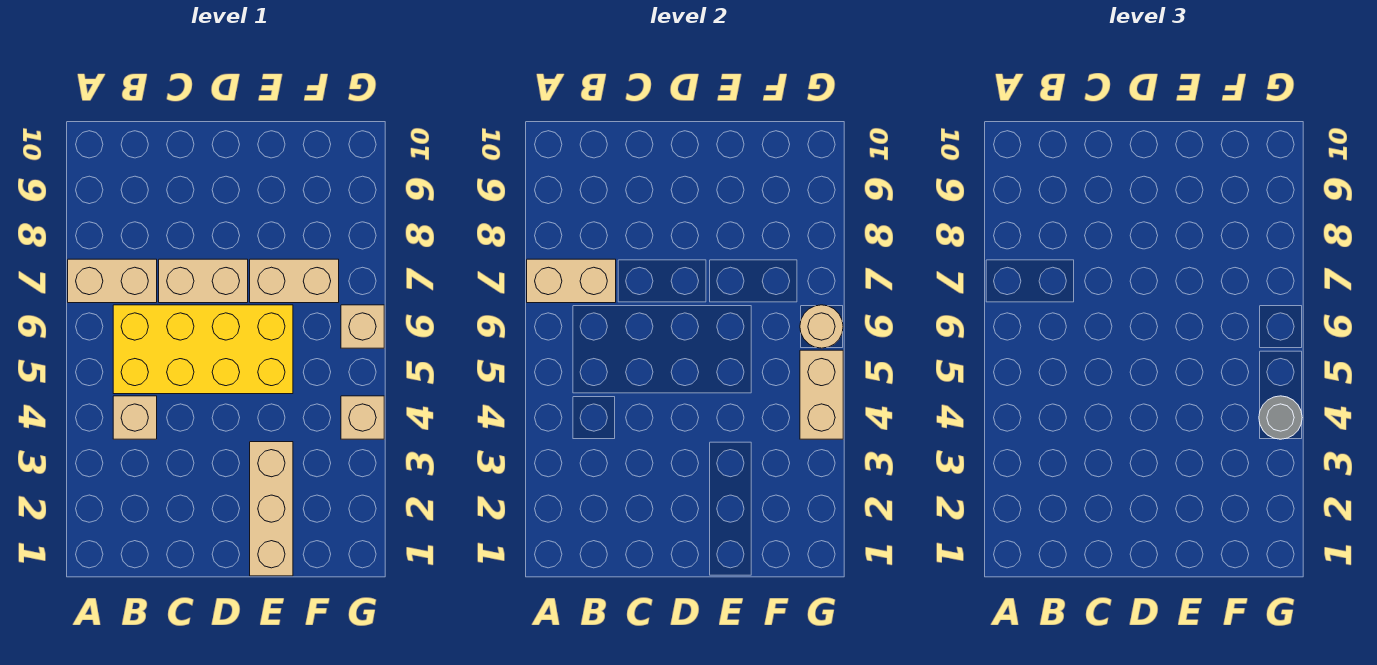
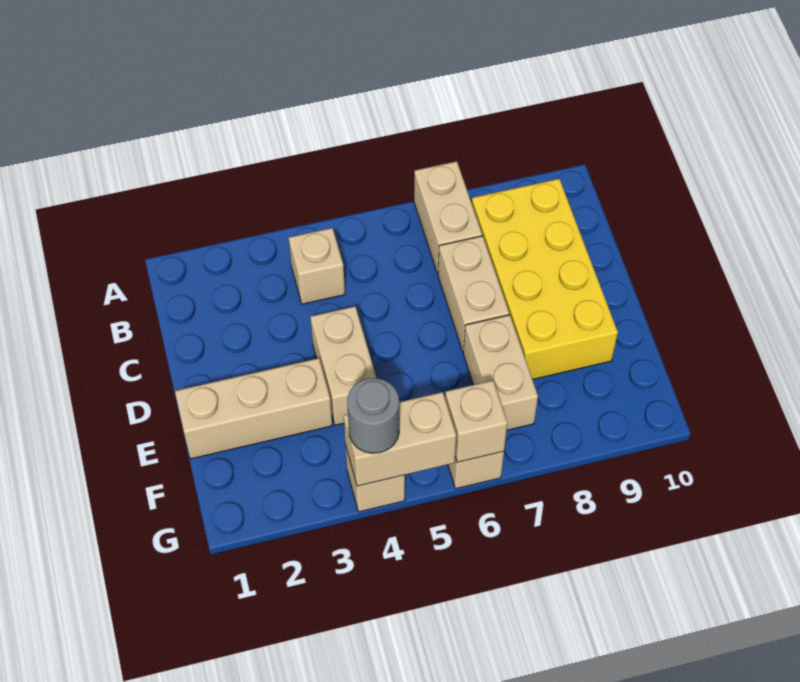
tan 1x2 brick [527,259,616,303] -> tan 1x2 brick moved to [310,306,376,425]
yellow 2x4 brick [113,305,293,394] -> yellow 2x4 brick moved to [471,179,618,379]
tan 1x1 round brick [800,305,843,348] -> tan 1x1 brick [445,380,508,462]

